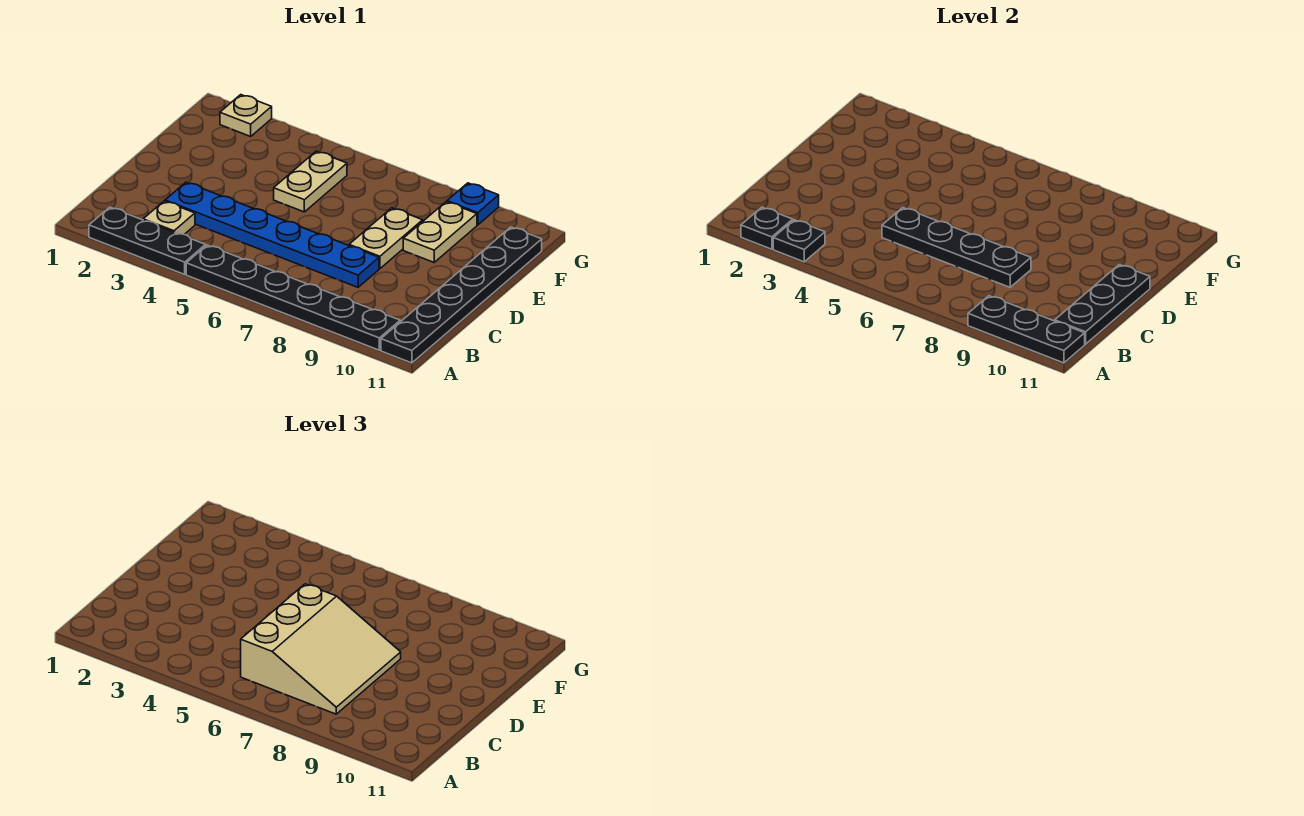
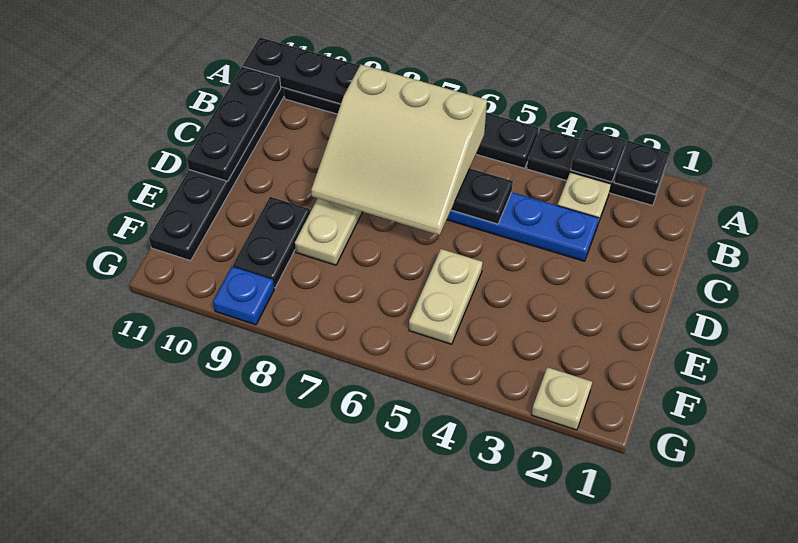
tan 3x3 slope [241,584,401,714] -> tan 3x3 slope turned to [311,65,487,235]
tan 1x2 plate [403,202,477,262] -> black 1x2 plate [233,197,310,288]

